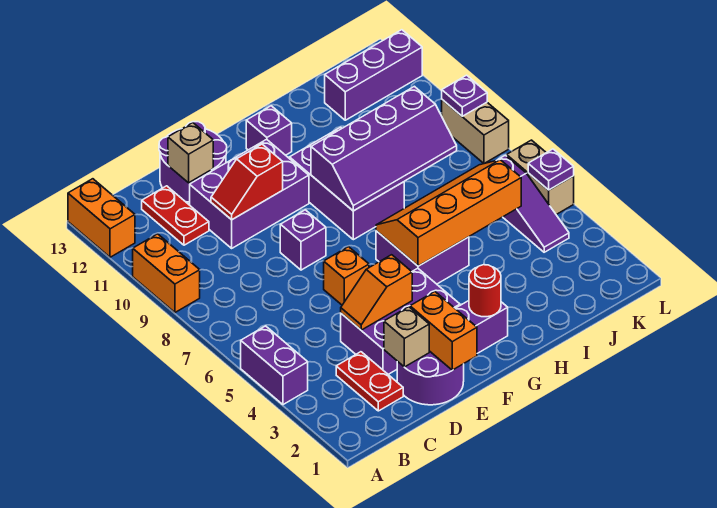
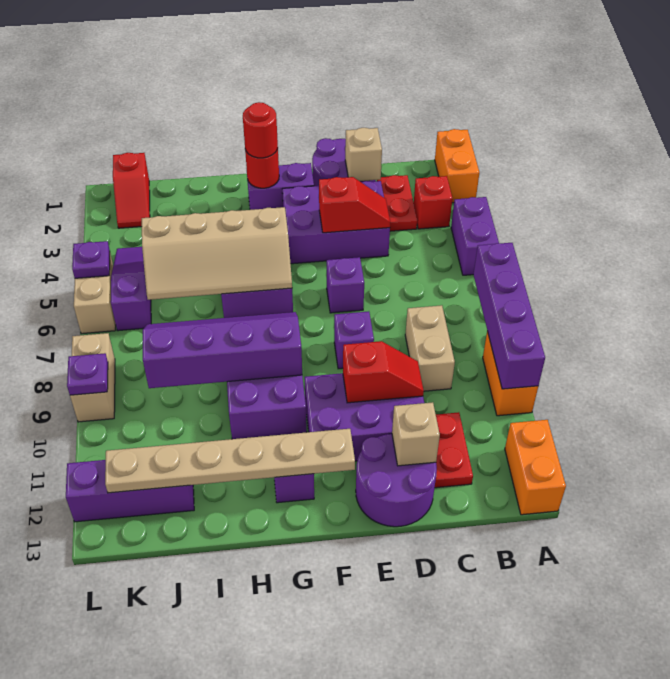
none -> purple 1x4 brick [473,243,545,389]
none -> red 1x1 brick [414,176,452,229]
none -> tan 1x2 brick [405,305,455,391]
orange 1x2 slope [341,255,412,330] -> red 1x2 slope [319,177,390,233]
orange 1x2 brick [410,292,477,370] -> orange 1x2 brick moved to [435,129,479,203]
orange 1x1 brick [324,247,369,305] -> purple 1x1 brick [326,257,364,313]
none -> tan 1x6 plate [105,429,355,493]
none -> red 1x1 round brick [243,102,278,158]
orange 2x4 slope [376,160,521,266] -> tan 2x4 slope [142,207,292,300]
none -> red 1x2 slope [113,153,150,228]

